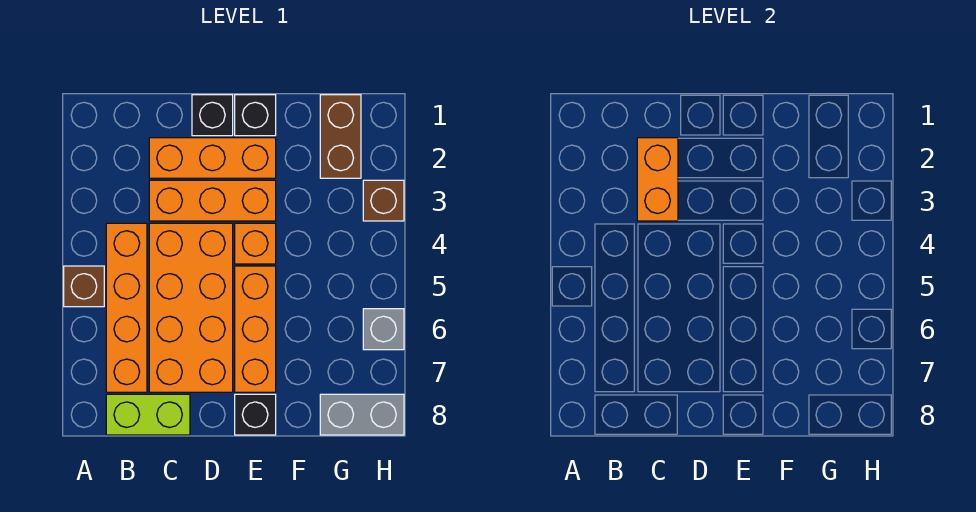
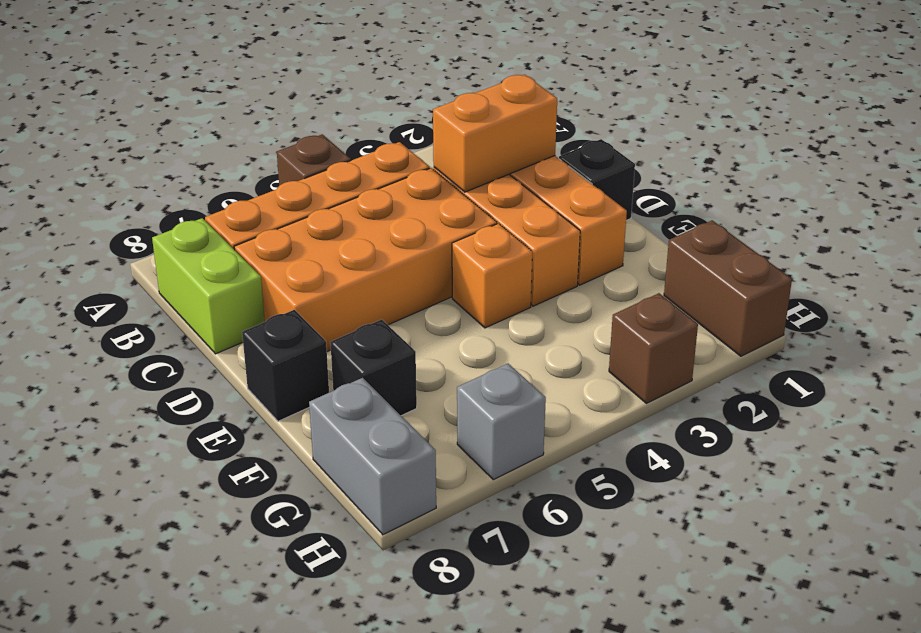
black 1x1 brick [235,95,276,136] -> black 1x1 brick moved to [330,319,417,416]
orange 1x3 brick [235,266,276,392] -> none
brown 1x2 brick [320,95,361,178] -> brown 1x2 brick turned to [664,220,792,356]

